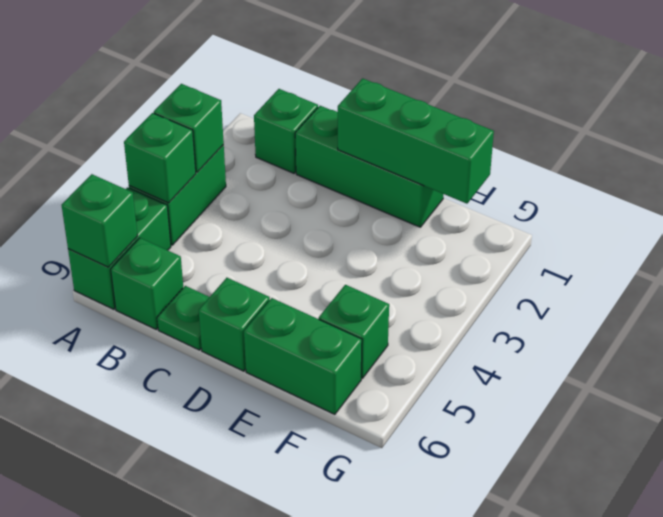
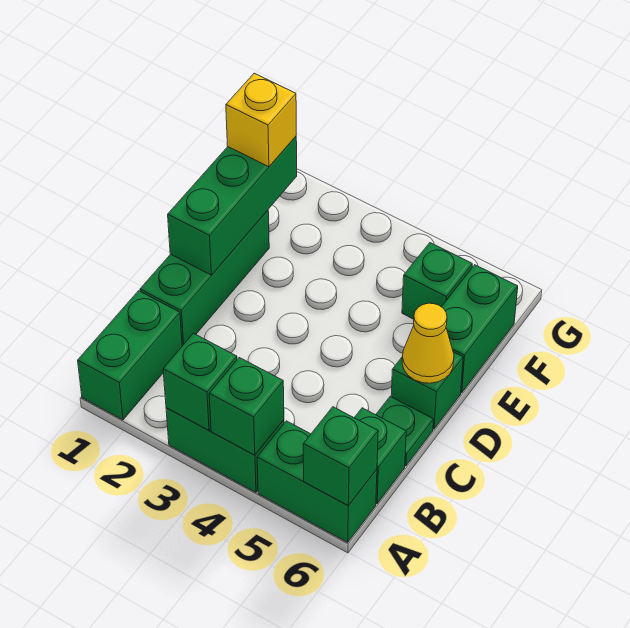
green 1x1 brick [254,89,318,173] -> green 1x2 brick [78,291,182,420]
none -> yellow 1x1 cone [402,303,454,383]
none -> yellow 1x1 brick [226,73,296,167]

